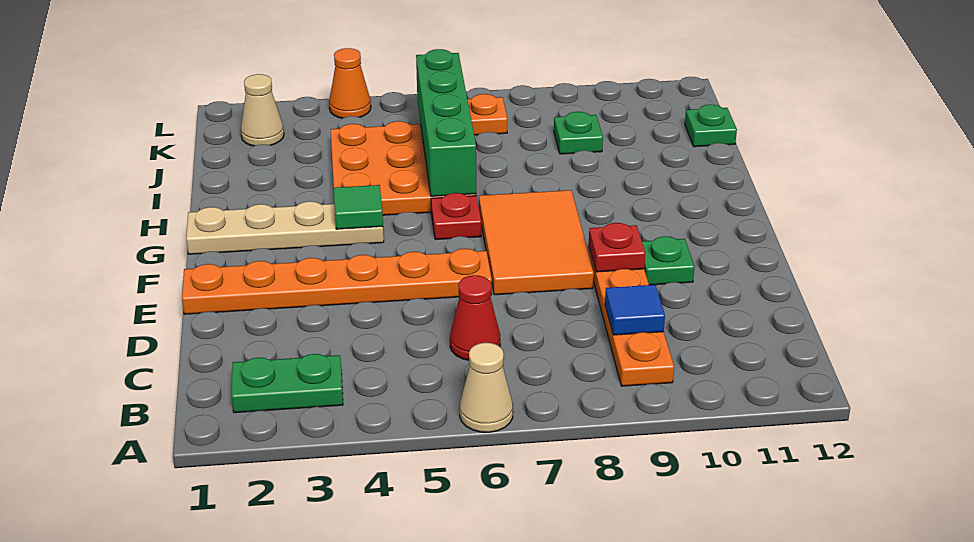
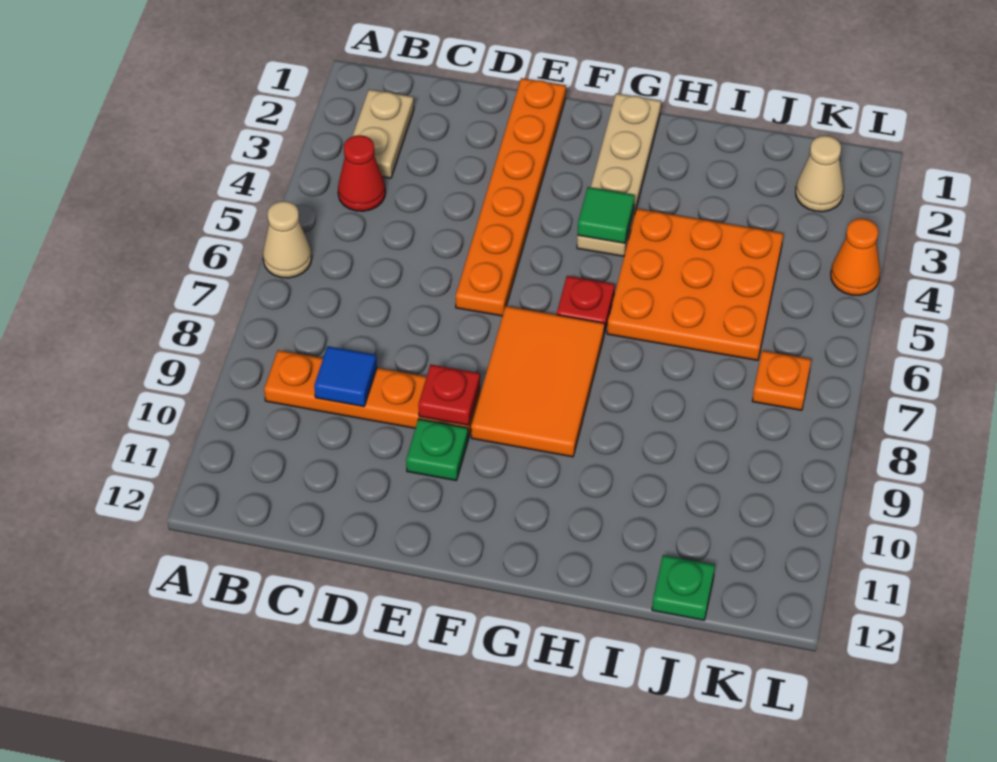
green 1x2 plate [231,354,343,413] -> tan 1x2 plate [353,89,414,178]
red 1x1 cone [450,275,500,360] -> red 1x1 cone moved to [338,135,385,211]
orange 2x3 tile [479,190,594,295] -> orange 2x3 tile turned to [471,306,605,457]
green 1x4 brick [416,49,476,196] -> none
green 1x1 plate [554,112,603,154] -> none

